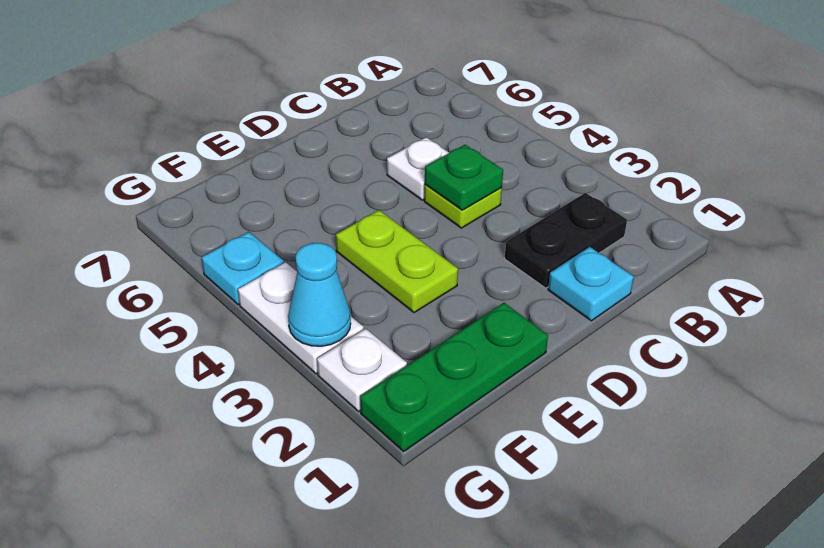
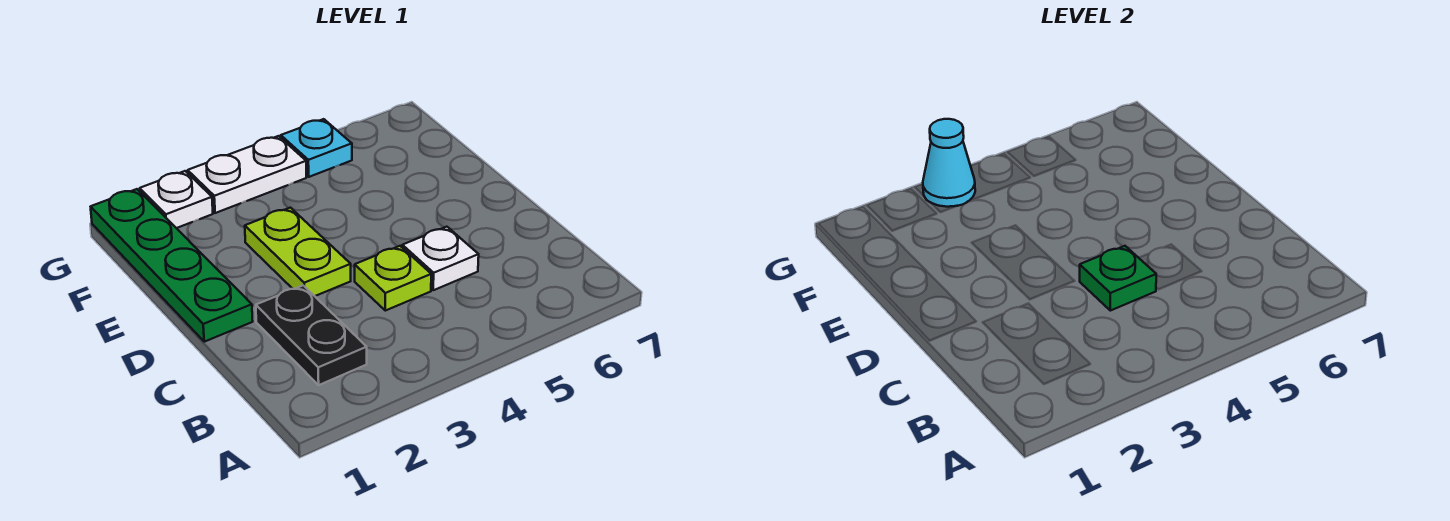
cyan 1x1 plate [548,247,634,321] -> none
green 1x3 plate [360,303,548,451] -> green 1x4 plate [91,189,253,342]
lime 1x2 plate [336,210,458,313] -> lime 1x2 plate turned to [245,208,351,296]

